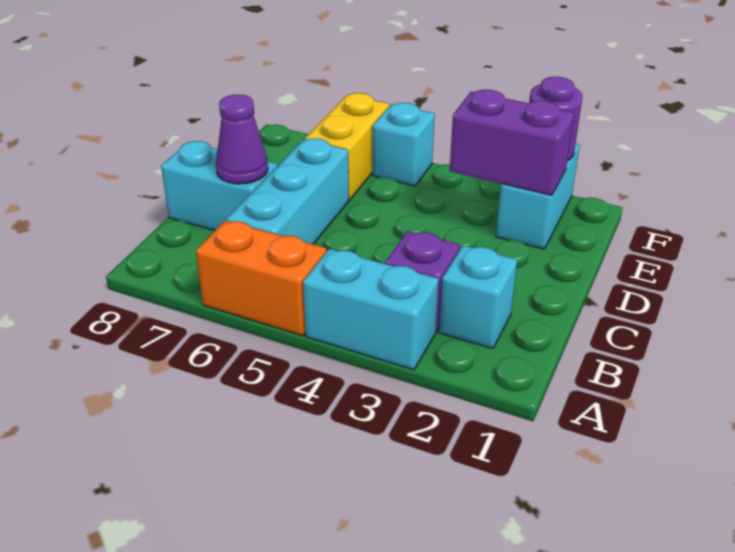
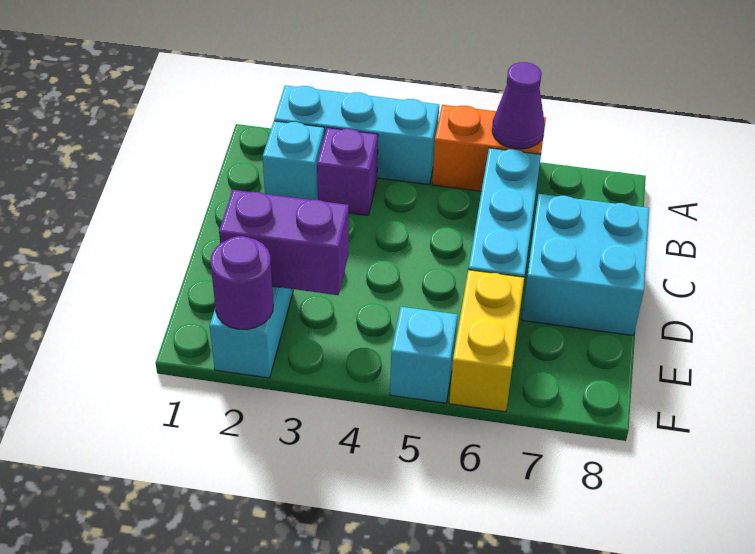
cyan 1x2 brick [303,249,439,370] -> cyan 1x3 brick [274,85,439,185]
cyan 1x2 brick [161,141,277,230] -> cyan 2x2 brick [521,194,649,336]
purple 1x1 cone [216,95,268,184] -> purple 1x1 cone moved to [492,62,545,149]

